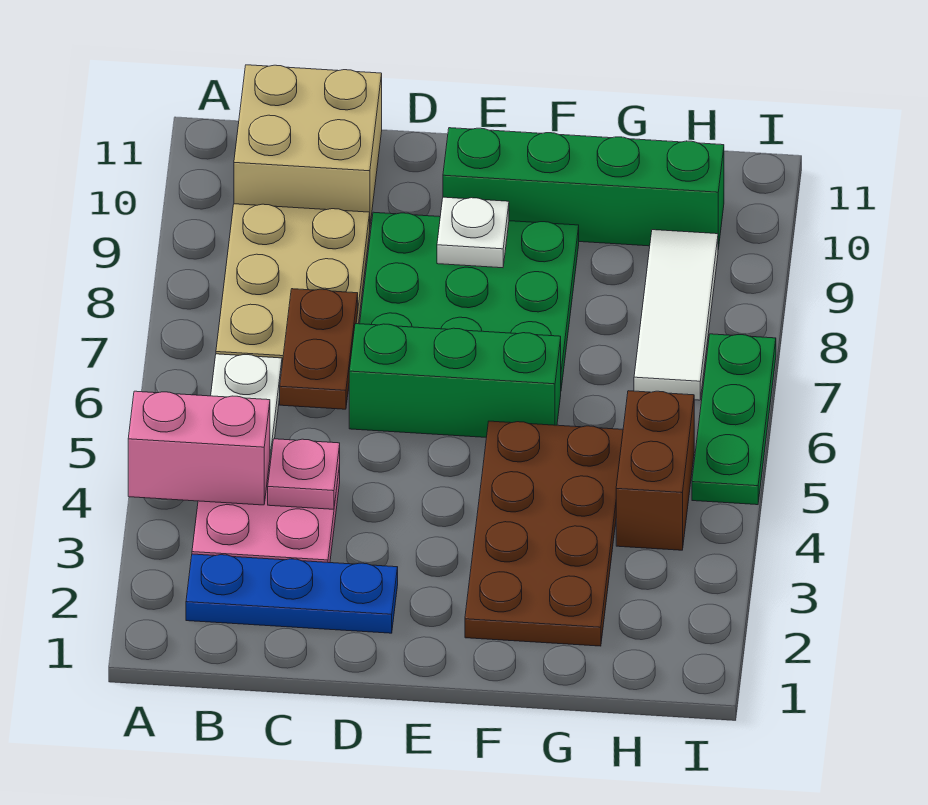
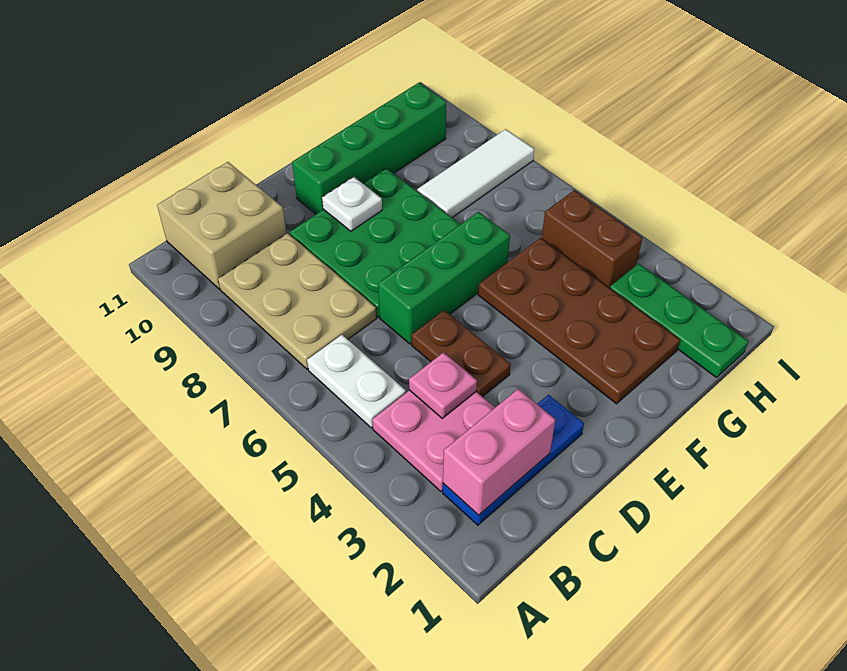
pink 1x2 brick [128,391,270,505] -> pink 1x2 brick moved to [443,389,555,515]
brown 1x2 plate [280,289,358,409] -> brown 1x2 plate moved to [411,310,511,397]
white 1x3 tile [634,230,718,400] -> white 1x3 tile turned to [417,129,534,218]
green 1x3 plate [692,334,776,505] -> green 1x3 plate moved to [610,263,748,377]

